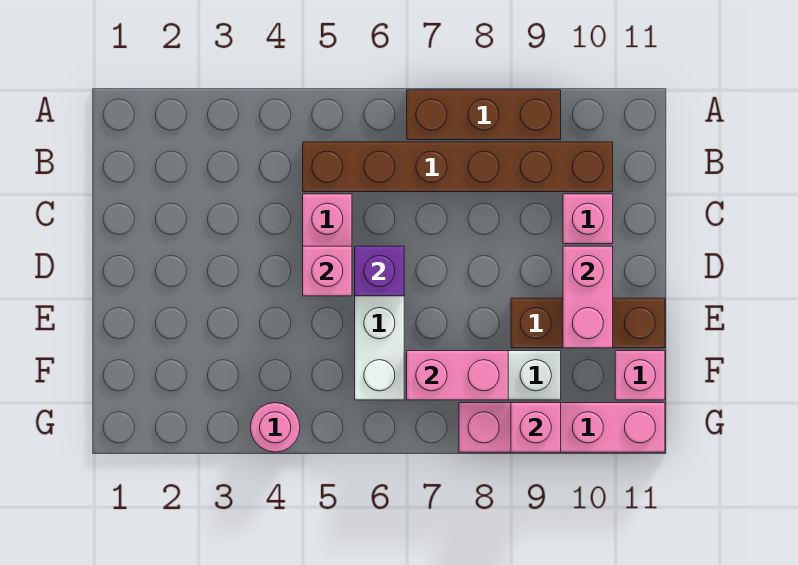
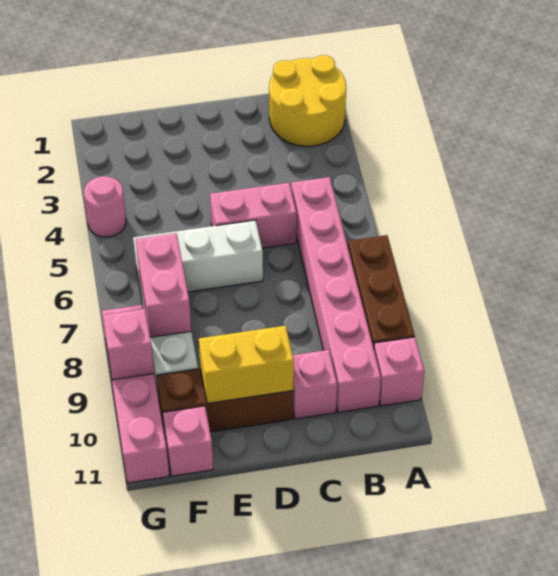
none -> yellow 2x2 round brick [269,55,346,146]
brown 1x6 brick [303,142,613,192] -> pink 1x6 brick [291,177,381,412]
pink 1x1 brick [303,246,352,296] -> pink 1x1 brick moved to [374,337,424,406]
purple 1x1 brick [355,246,404,296] -> none
pink 1x2 brick [563,246,613,348] -> yellow 1x2 brick [199,326,294,404]
brown 1x3 brick [511,298,665,348] -> brown 1x3 brick turned to [157,369,293,435]

